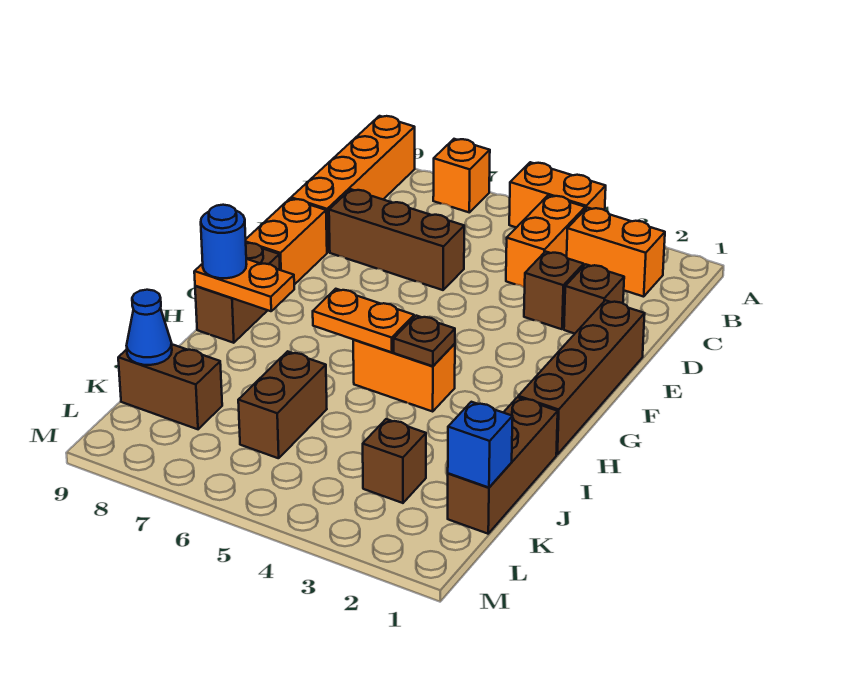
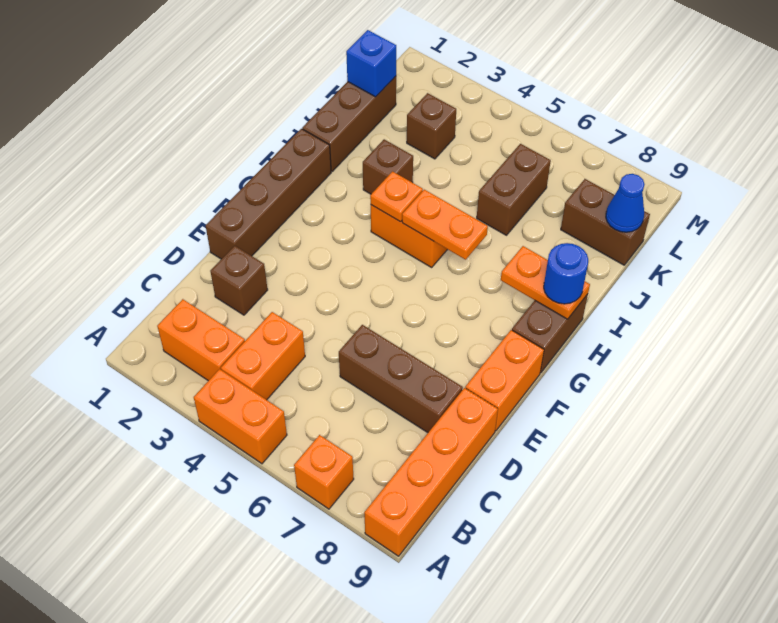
brown 1x1 brick [524,252,584,329] -> brown 1x1 brick moved to [363,139,413,194]
brown 1x1 plate [394,316,455,366] -> orange 1x1 plate [370,171,423,222]

